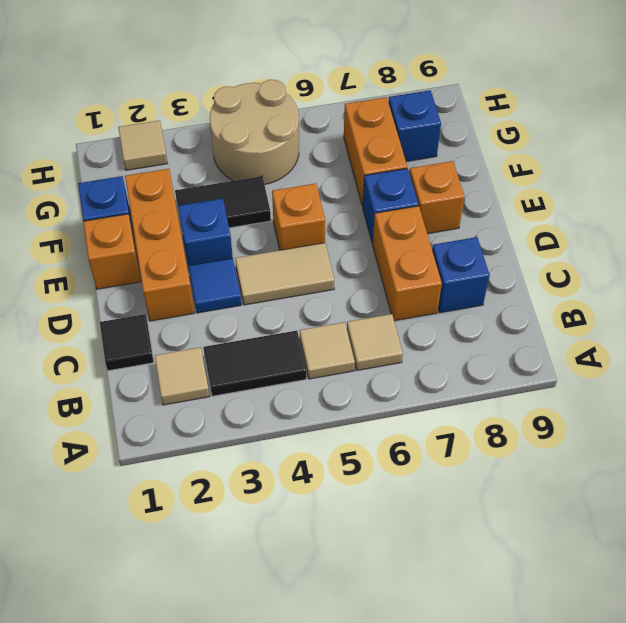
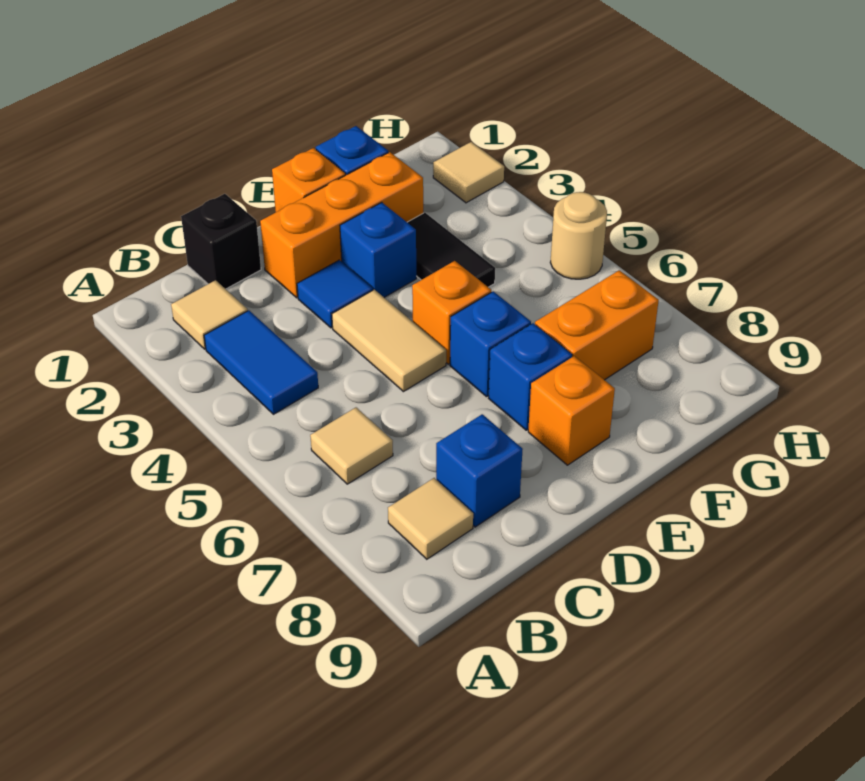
black 1x2 tile [203,331,306,396] -> blue 1x2 tile [204,311,318,414]
tan 1x1 tile [300,322,355,379] -> tan 1x1 tile moved to [388,478,473,559]
black 1x1 tile [100,314,154,371] -> black 1x1 brick [181,194,261,289]
orange 1x2 brick [373,206,442,321] -> none
tan 2x2 round brick [210,80,299,184] -> tan 1x1 round brick [550,192,607,279]
blue 1x1 brick [388,90,441,161] -> blue 1x1 brick moved to [450,291,531,397]

